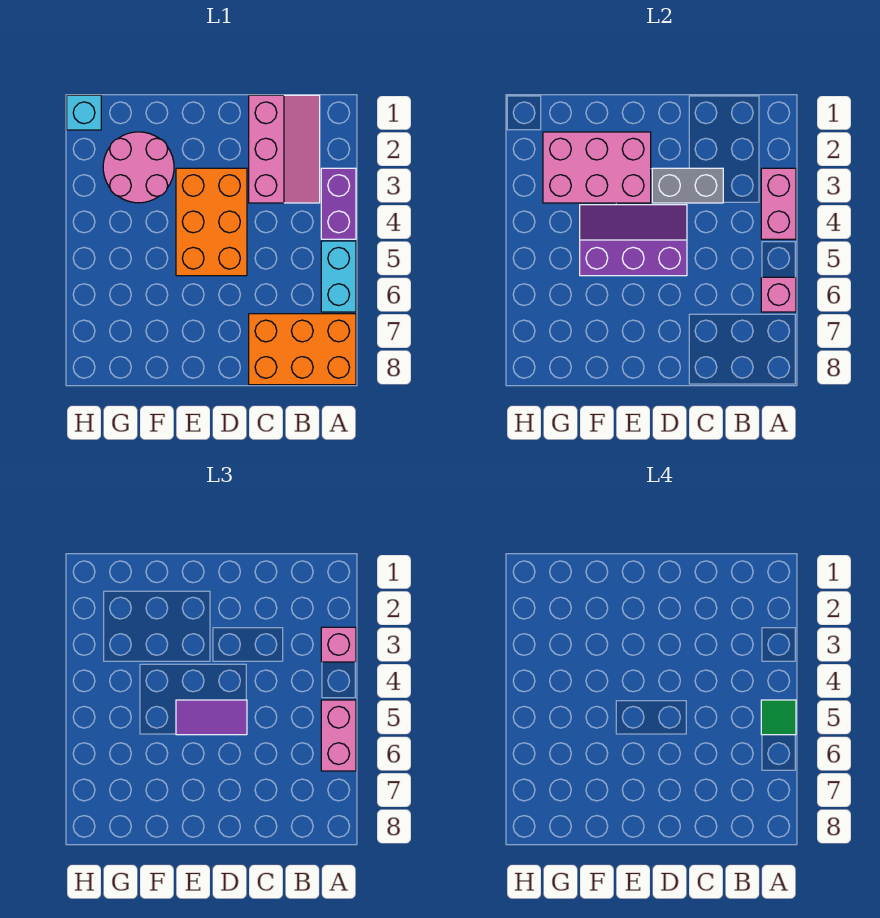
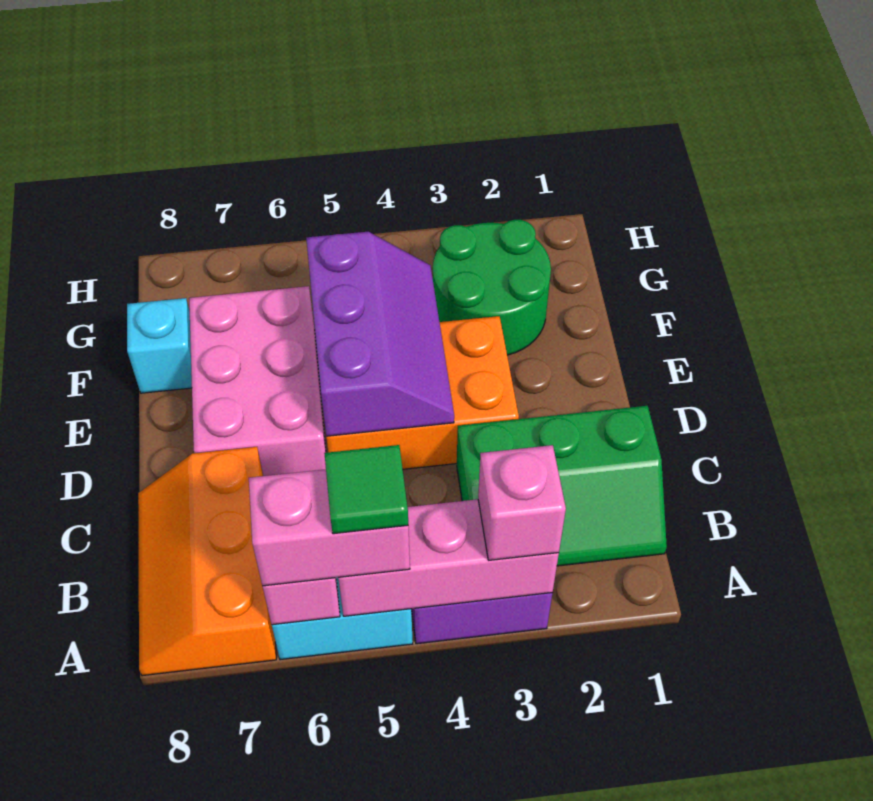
pink 1x2 brick [761,168,796,239] -> pink 1x3 brick [338,499,559,616]
orange 2x3 brick [249,314,356,385] -> orange 2x3 slope [138,447,276,676]
pink 2x3 slope [249,95,320,203] -> green 2x3 slope [457,406,667,566]
grey 1x2 brick [652,168,723,203] -> none
purple 1x2 tile [176,700,247,735] -> none
pink 2x3 brick [543,132,651,203] -> pink 2x3 brick moved to [189,286,326,476]
pink 2x2 round brick [103,132,174,203] -> green 2x2 round brick [433,220,551,355]
cyan 1x1 brick [67,95,101,130] -> cyan 1x1 brick moved to [127,298,192,393]

